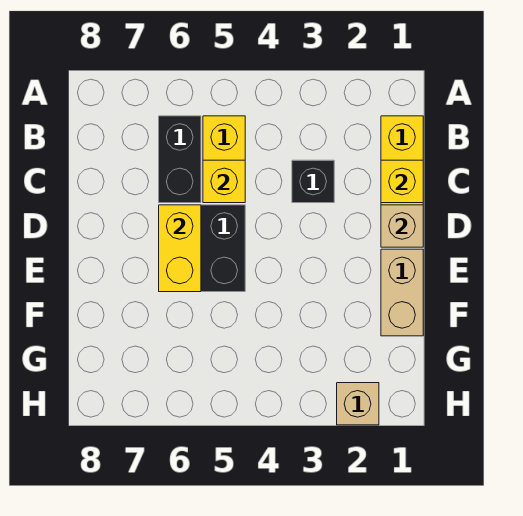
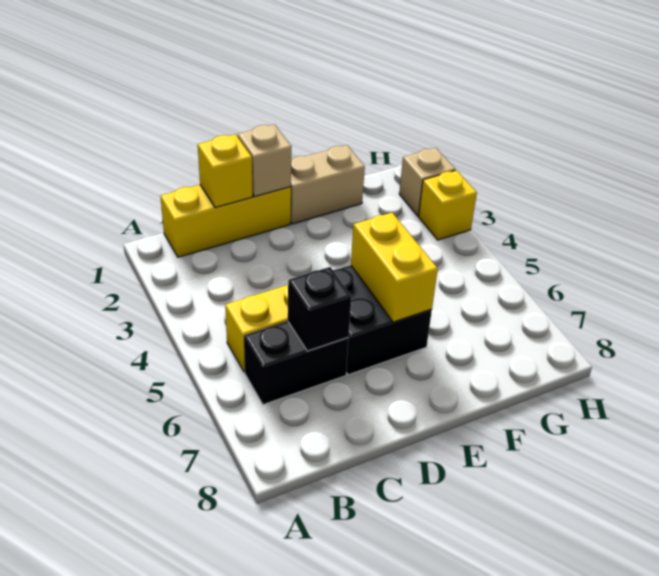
black 1x1 brick [292,160,334,203] -> black 1x1 brick moved to [288,267,351,351]
yellow 1x1 brick [203,160,245,203] -> yellow 1x1 brick moved to [419,170,477,240]
yellow 1x2 brick [159,205,201,292] -> yellow 1x2 brick turned to [351,213,438,322]

